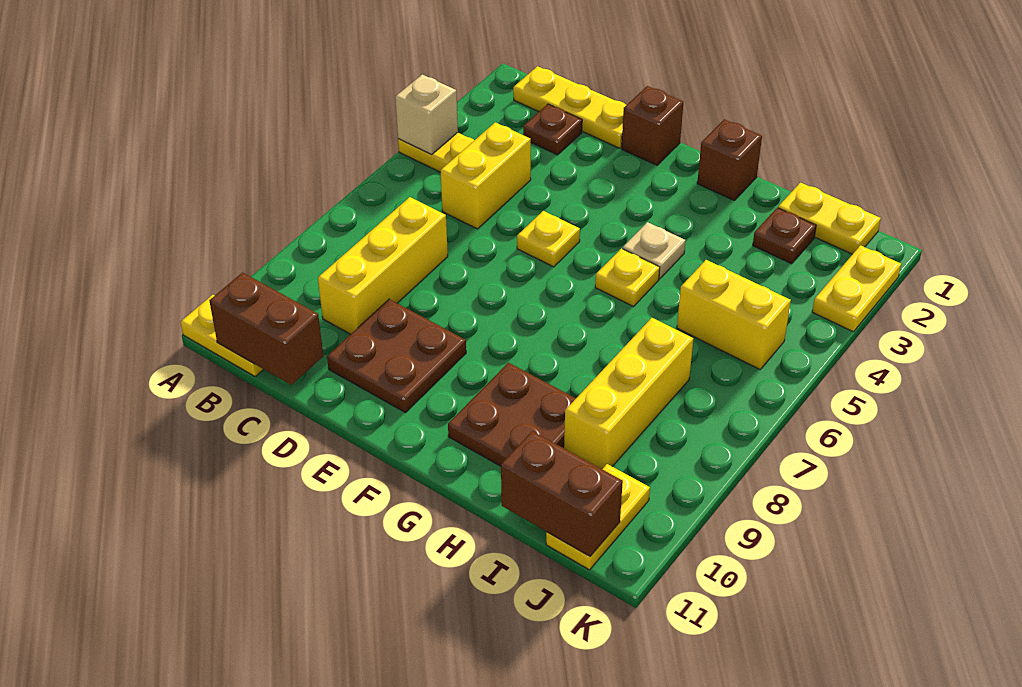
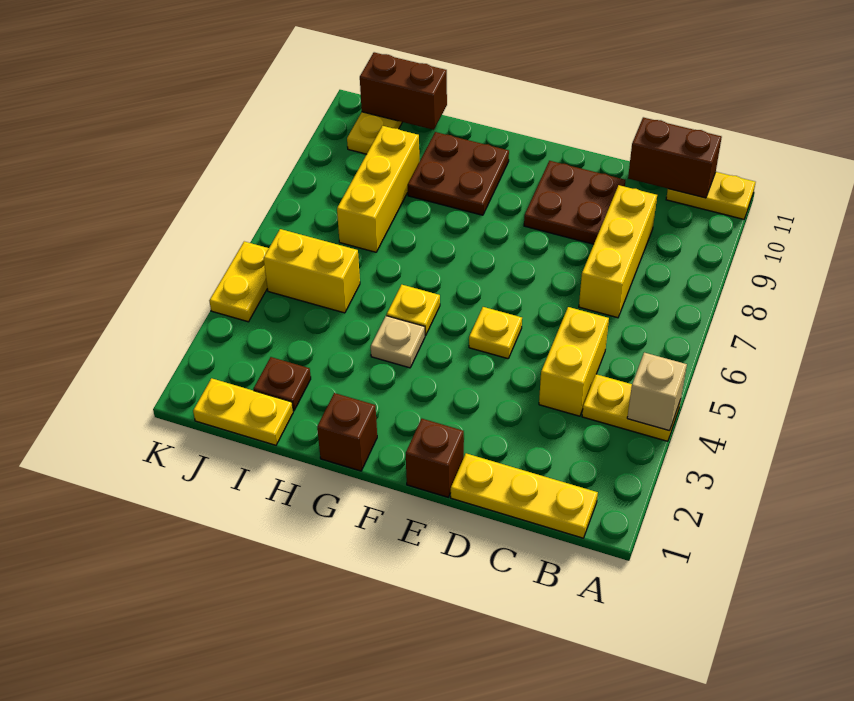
brown 1x1 plate [523,104,582,155] -> none
yellow 1x2 plate [812,245,901,332] -> yellow 1x2 plate moved to [209,241,269,322]

